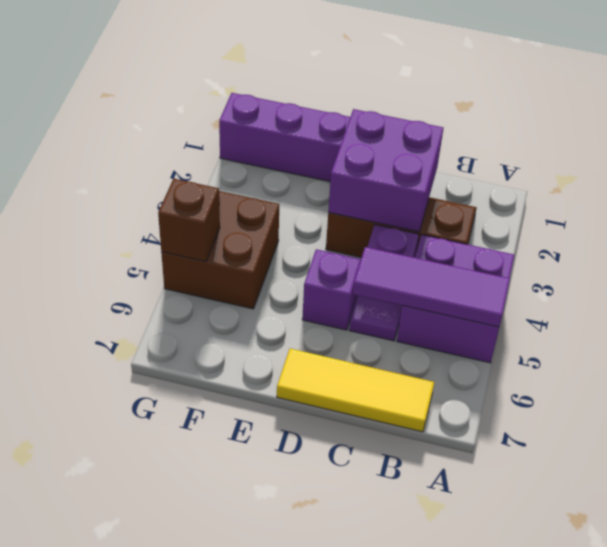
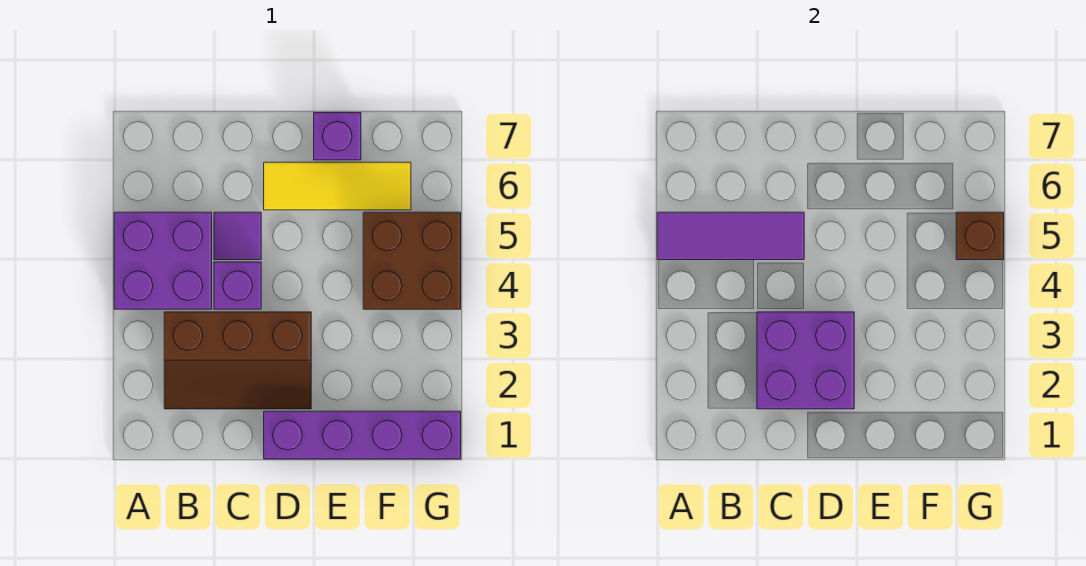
yellow 1x3 tile [277,349,434,432] -> yellow 1x3 tile moved to [264,162,411,210]
purple 1x1 brick [302,249,361,330] -> purple 1x1 brick moved to [314,113,361,160]

